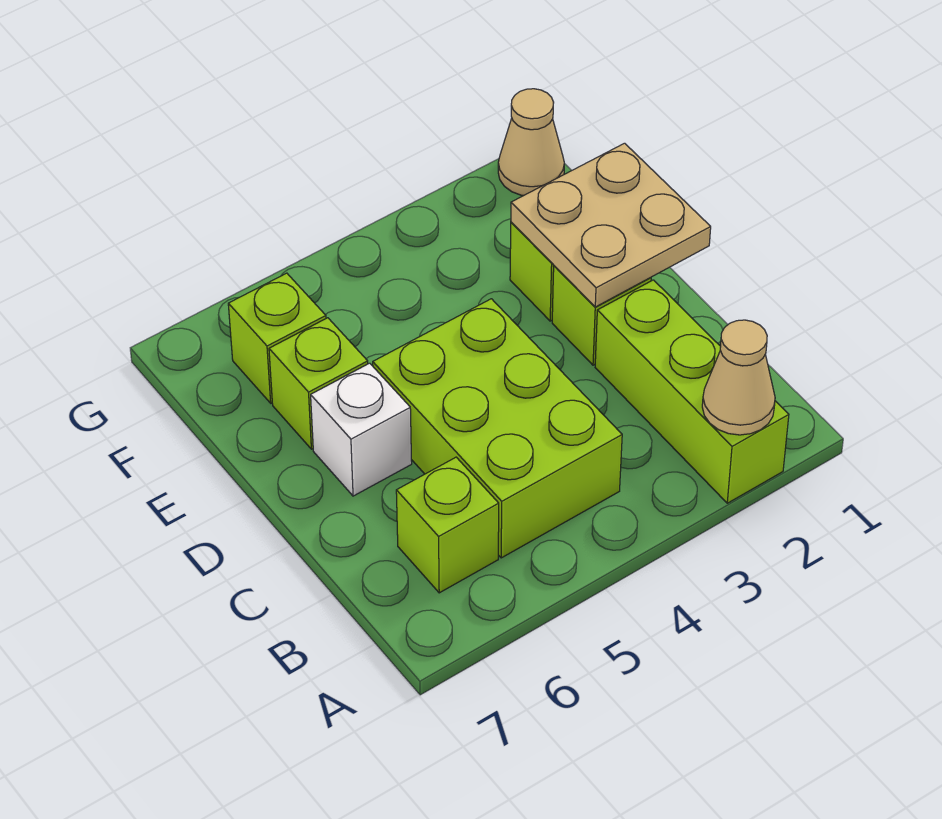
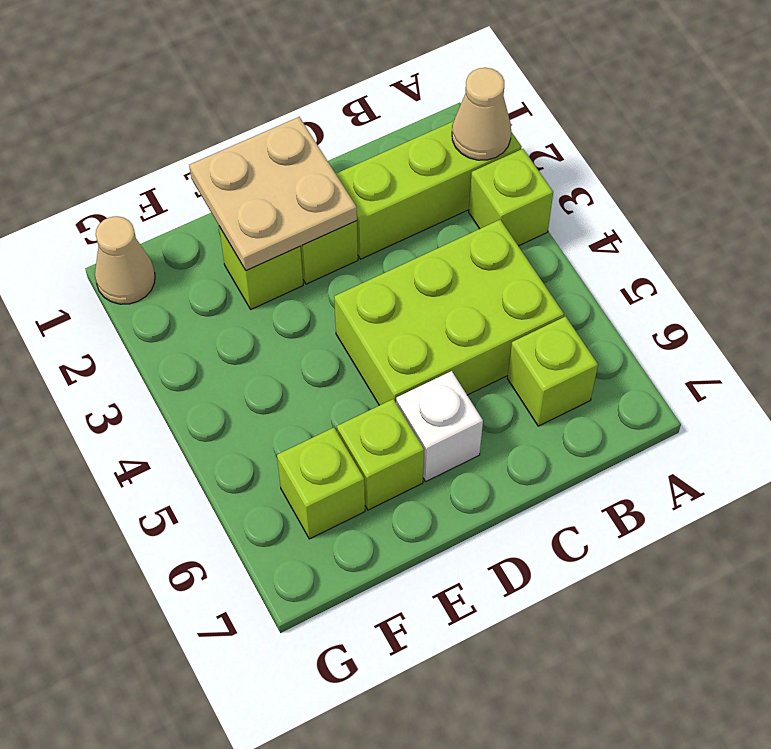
none -> lime 1x1 brick [469,149,553,246]

